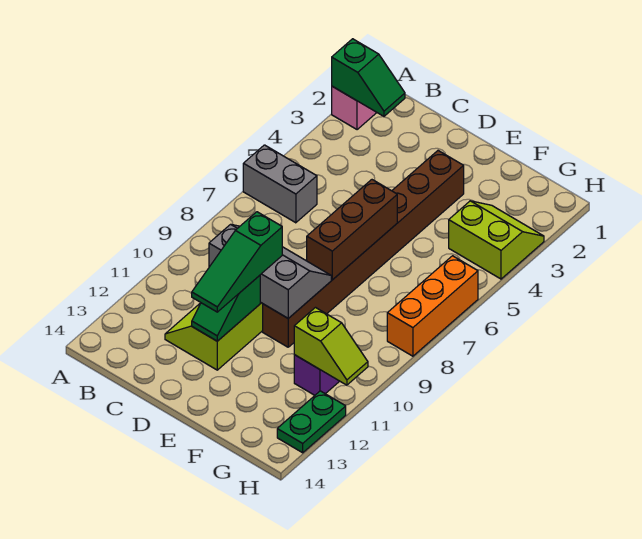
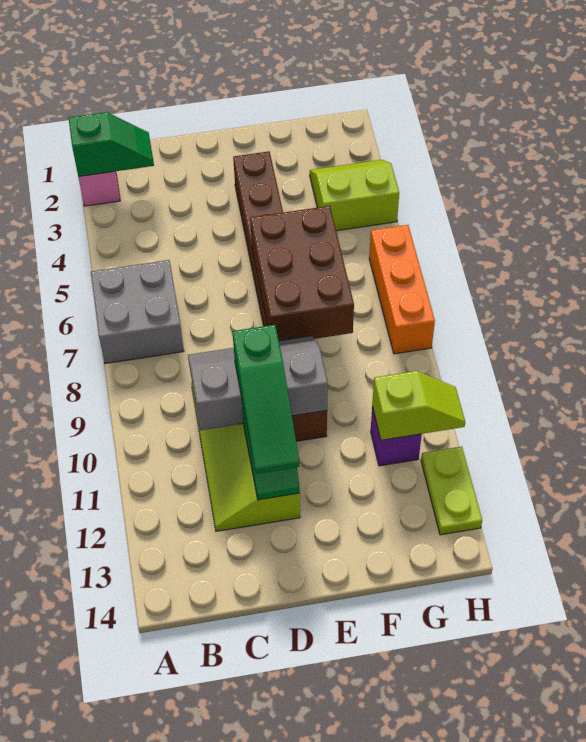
grey 1x2 brick [243,145,317,223] -> grey 2x2 brick [91,260,184,364]
brown 1x3 brick [307,180,397,280] -> brown 2x3 brick [250,206,354,341]
green 1x2 plate [277,391,346,453] -> lime 1x2 plate [421,447,482,535]

